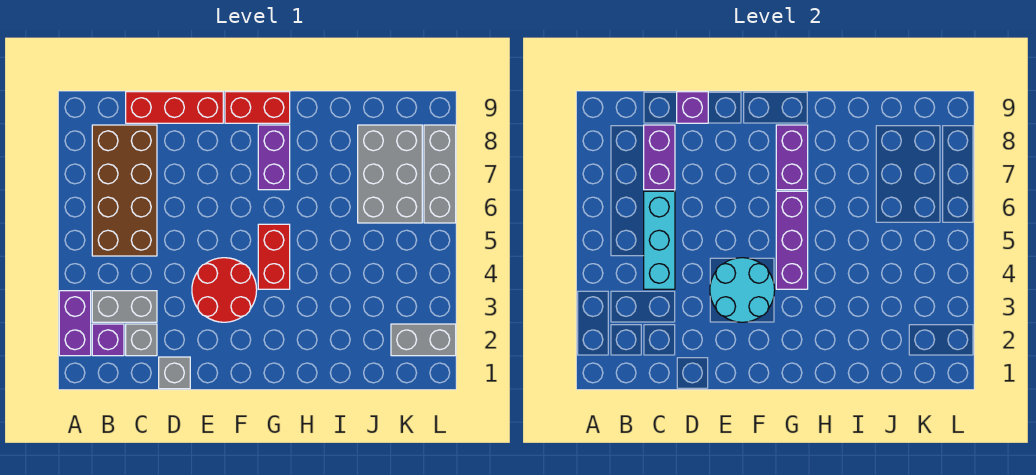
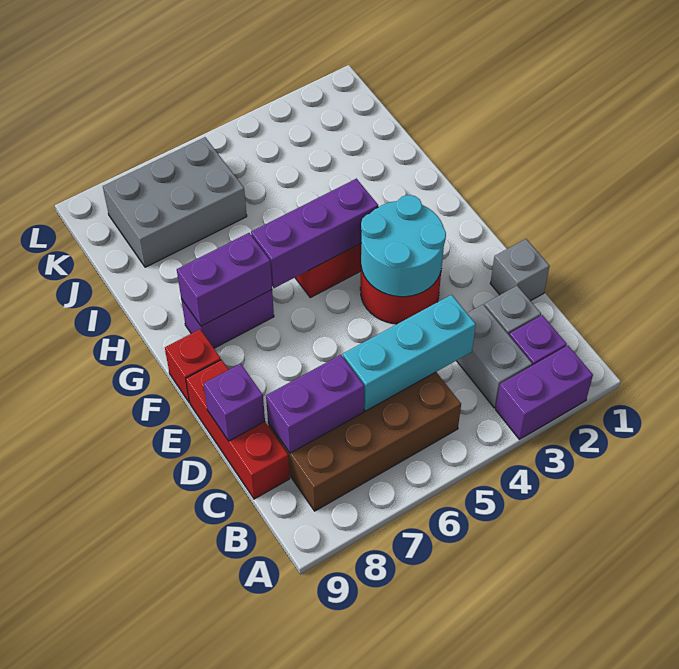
red 1x2 brick [225,92,290,123] -> red 1x1 brick [165,329,221,403]
grey 1x2 brick [391,324,456,356] -> none
grey 1x3 brick [424,125,456,223] -> none

